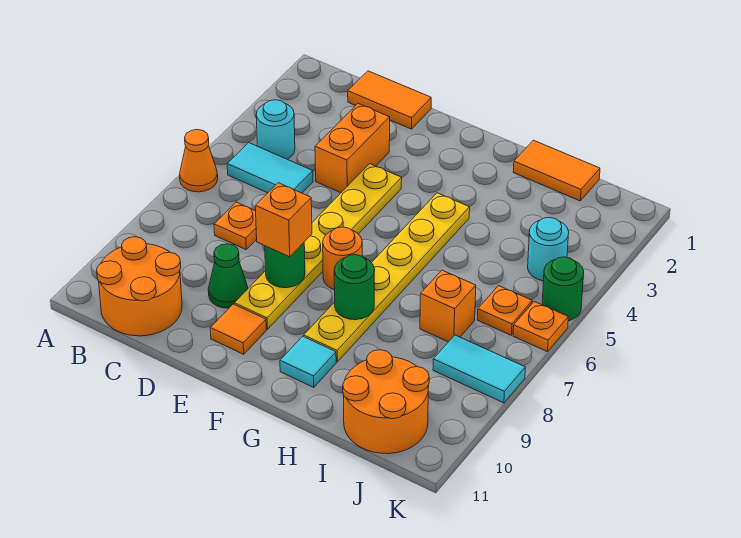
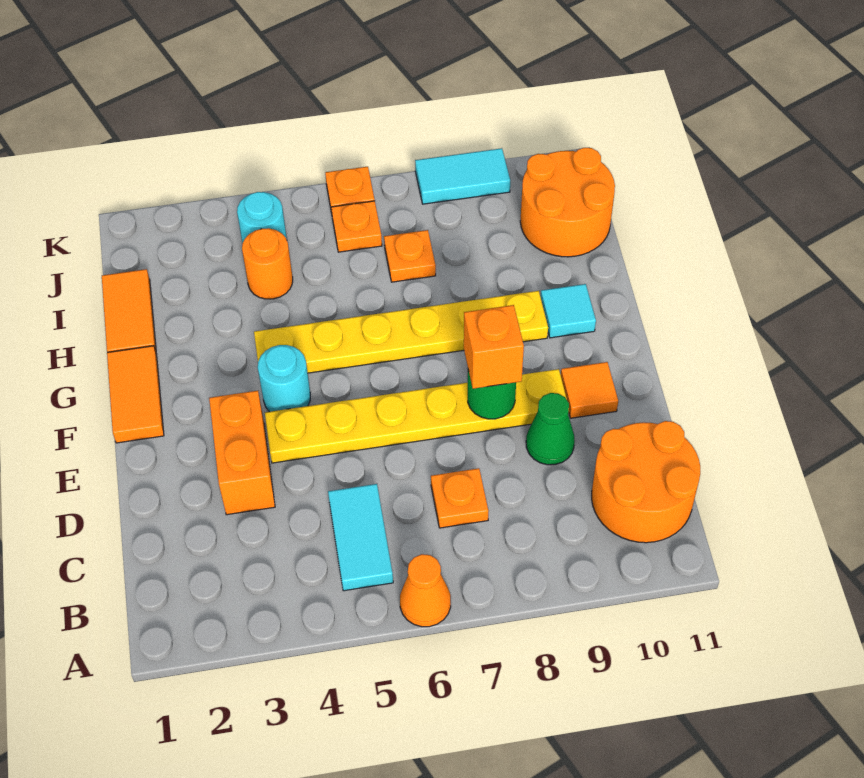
cyan 1x1 round brick [256,100,295,159] -> cyan 1x1 round brick moved to [258,345,310,412]
orange 1x2 tile [348,71,431,129] -> orange 1x2 tile moved to [107,346,164,443]
orange 1x2 brick [315,104,390,193] -> orange 1x2 brick turned to [209,391,275,515]
orange 1x1 round brick [323,227,362,290] -> orange 1x1 round brick moved to [242,228,293,299]
green 1x1 round brick [334,255,375,320] -> none
orange 1x1 brick [420,270,476,342] -> orange 1x1 plate [384,230,436,282]
cyan 1x2 tile [433,335,525,403] -> cyan 1x2 tile turned to [415,148,510,204]
green 1x1 round brick [542,257,584,321] -> none

